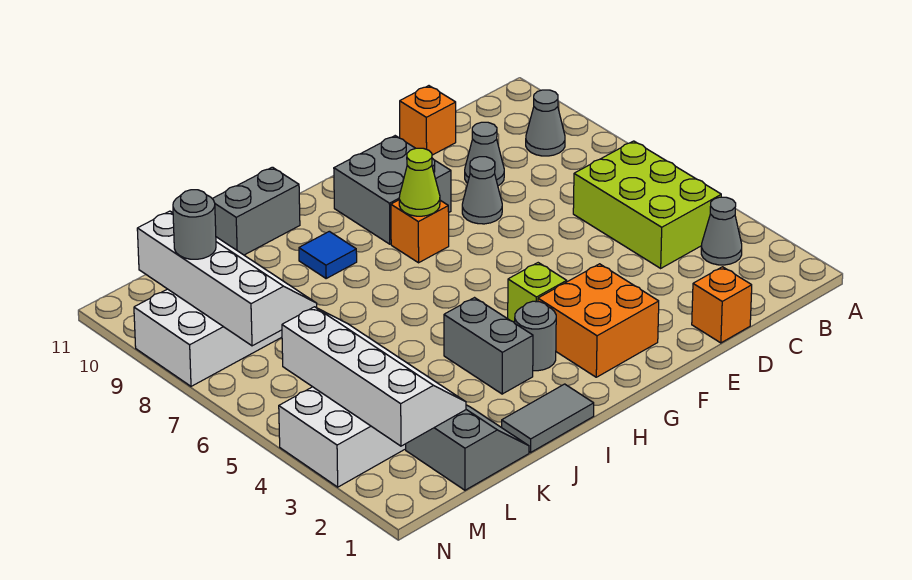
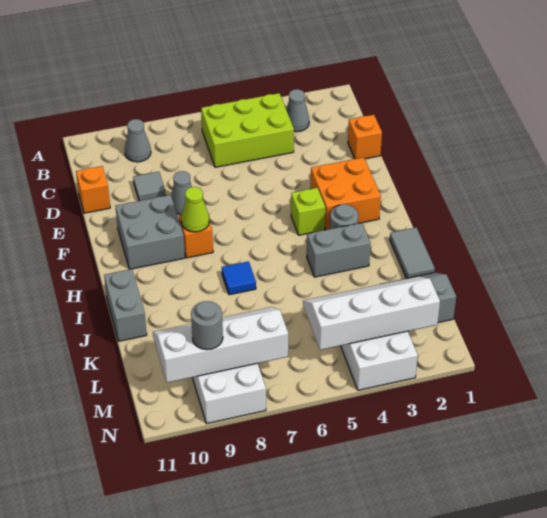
grey 1x1 cone [465,122,504,186] -> grey 1x1 tile [133,172,166,201]
blue 1x1 tile [299,231,357,278] -> blue 1x1 tile moved to [222,261,256,295]

